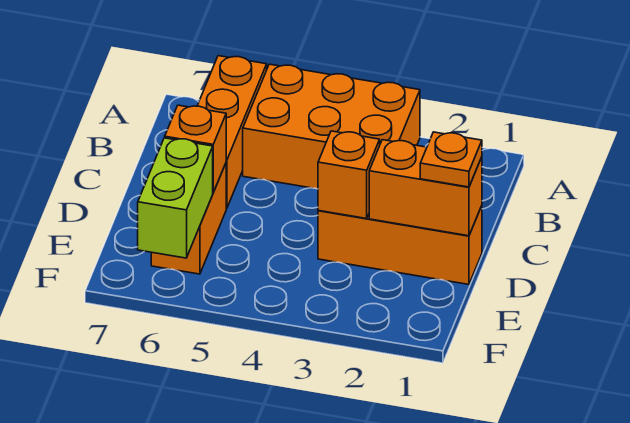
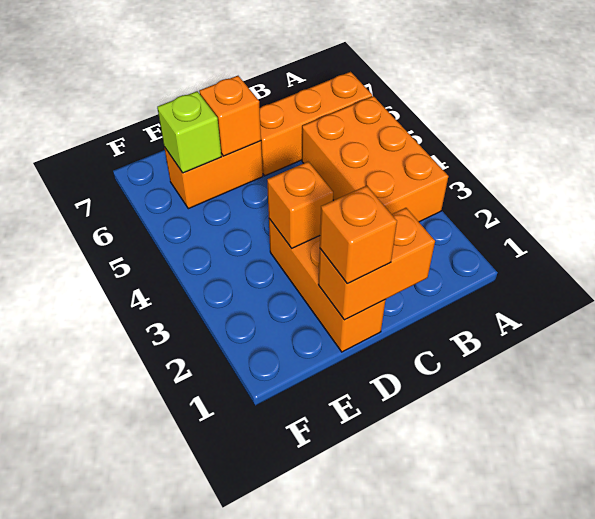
orange 1x2 brick [369,140,482,236] -> orange 1x2 brick turned to [318,208,435,320]
orange 1x1 plate [420,132,482,187] -> orange 1x1 brick [320,186,397,283]
lime 1x2 brick [138,138,213,258] -> lime 1x1 brick [157,91,221,173]

